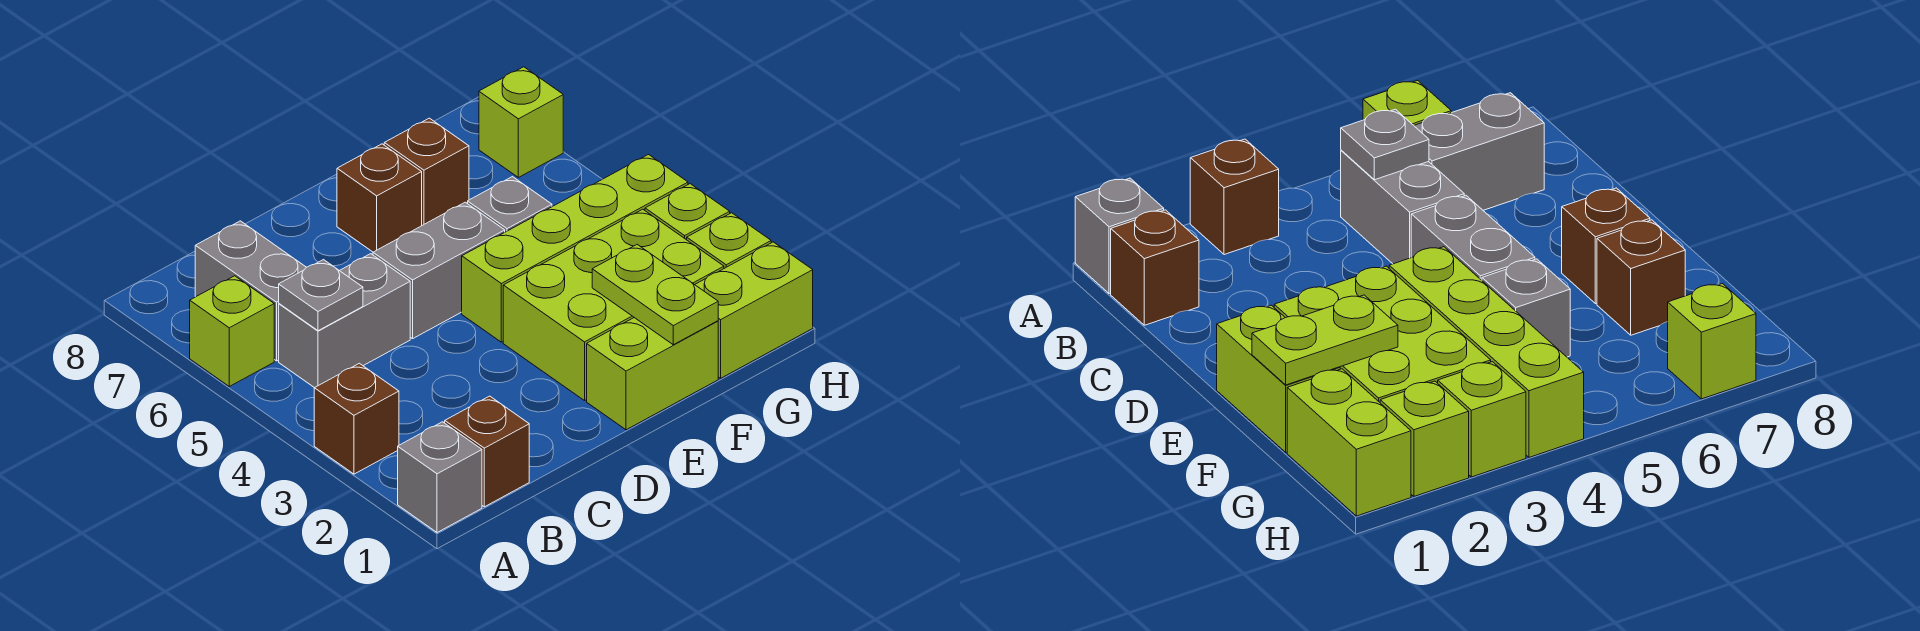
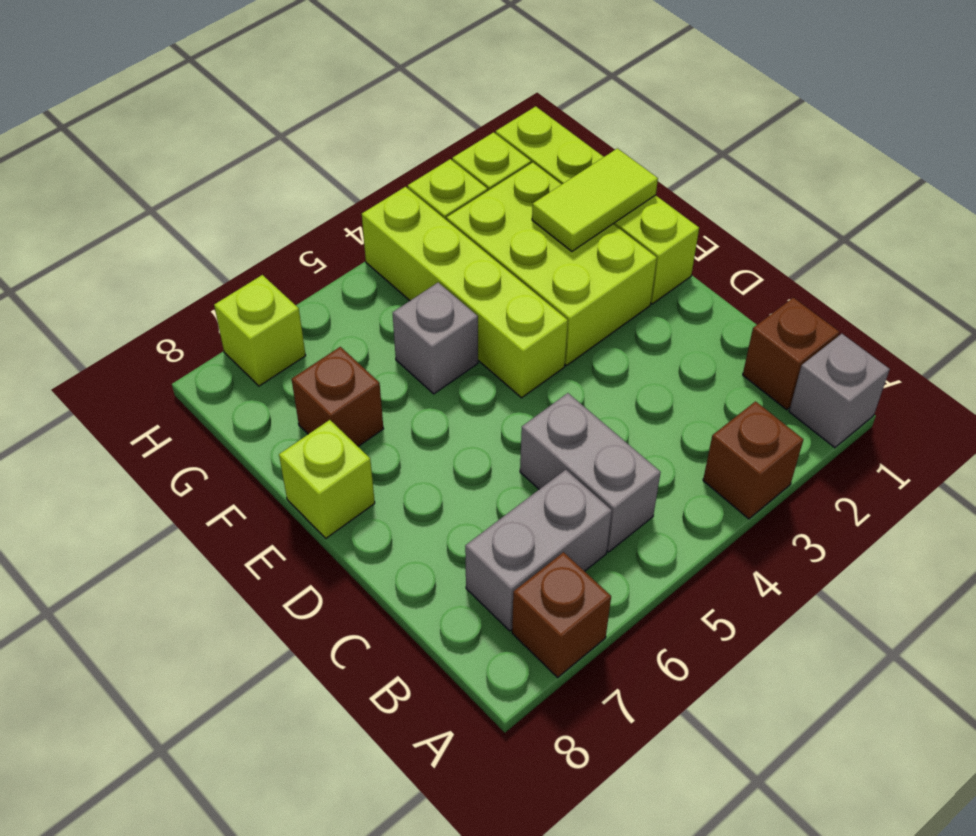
lime 1x1 brick [190,276,274,386] -> lime 1x1 brick moved to [279,420,375,538]
grey 1x1 plate [279,260,363,331] -> none
grey 1x2 brick [373,202,505,339] -> none
brown 1x1 brick [337,144,422,252] -> brown 1x1 brick moved to [512,552,611,677]
lime 1x2 plate [592,245,718,345] -> lime 1x2 tile [532,148,658,251]

